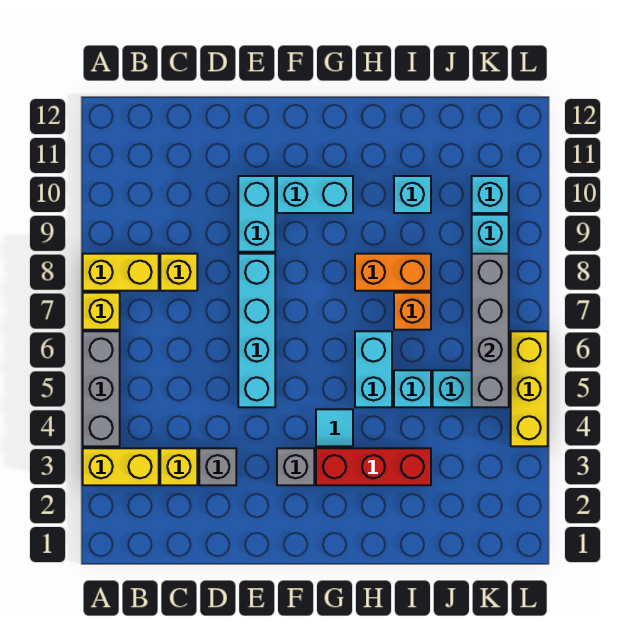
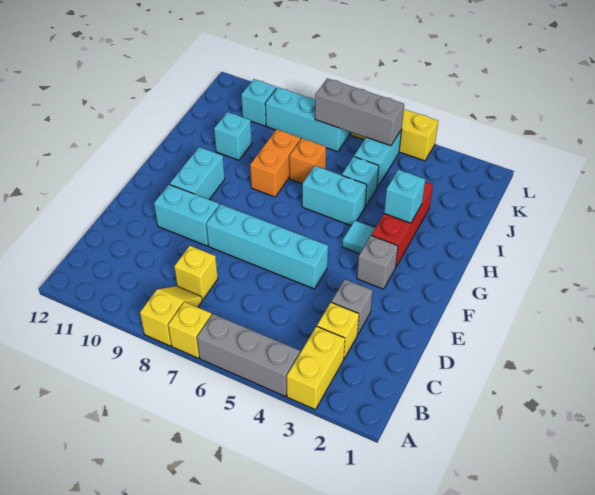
yellow 1x2 brick [83,254,159,291] -> yellow 1x2 slope [140,286,202,346]
none -> cyan 1x1 brick [384,170,425,223]
grey 1x4 brick [472,254,509,407] -> grey 1x3 brick [315,78,404,146]

